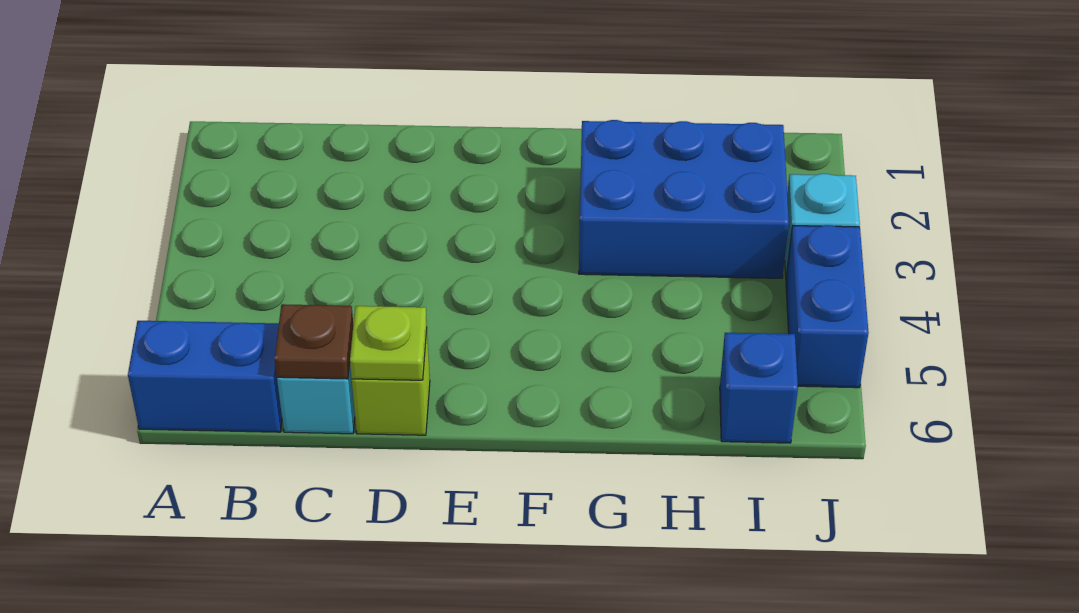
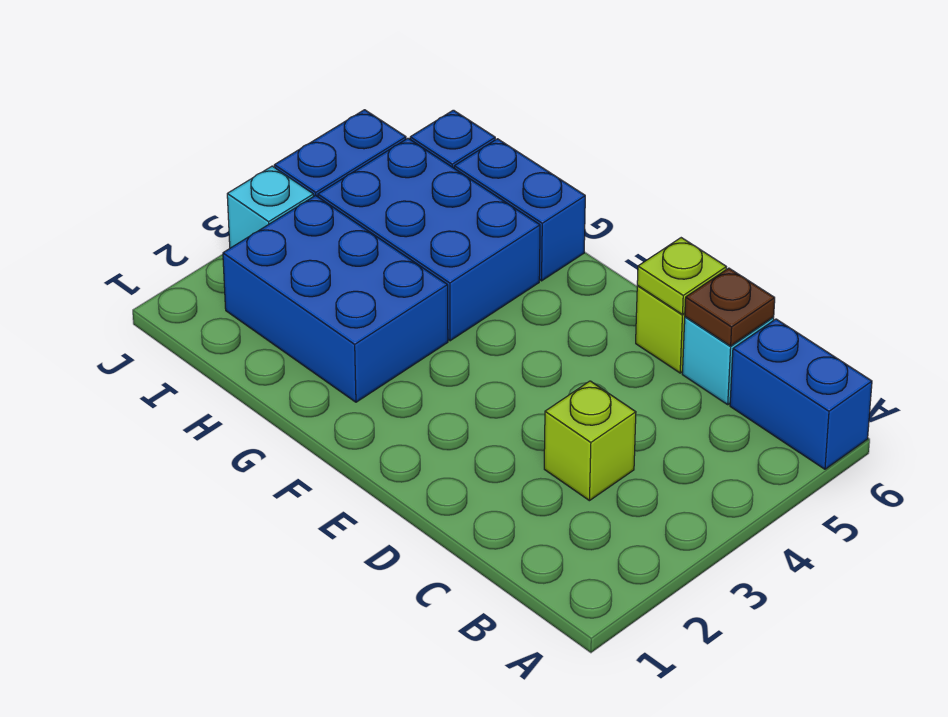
none -> lime 1x1 brick [544,381,636,501]
none -> blue 2x3 brick [318,138,540,341]
none -> blue 1x2 brick [454,139,585,281]

